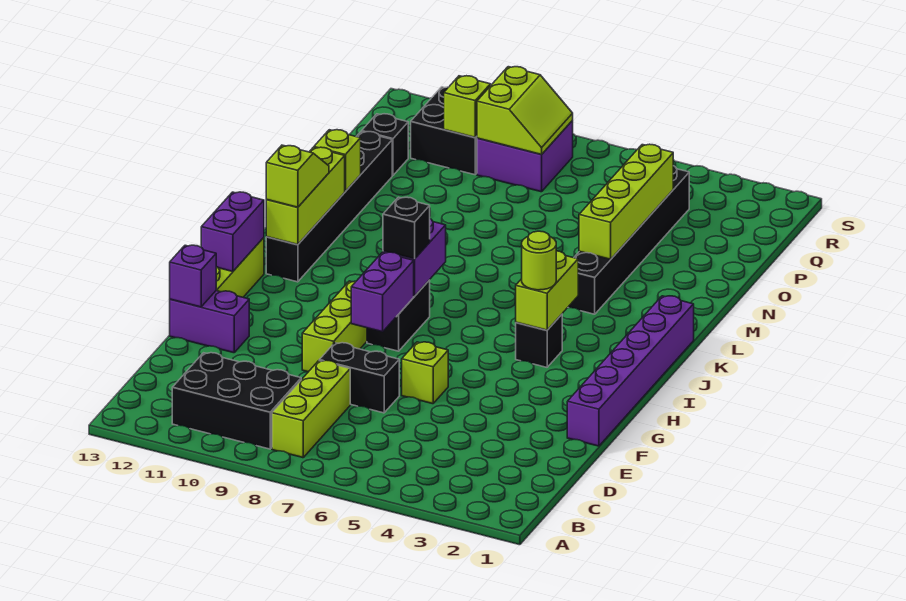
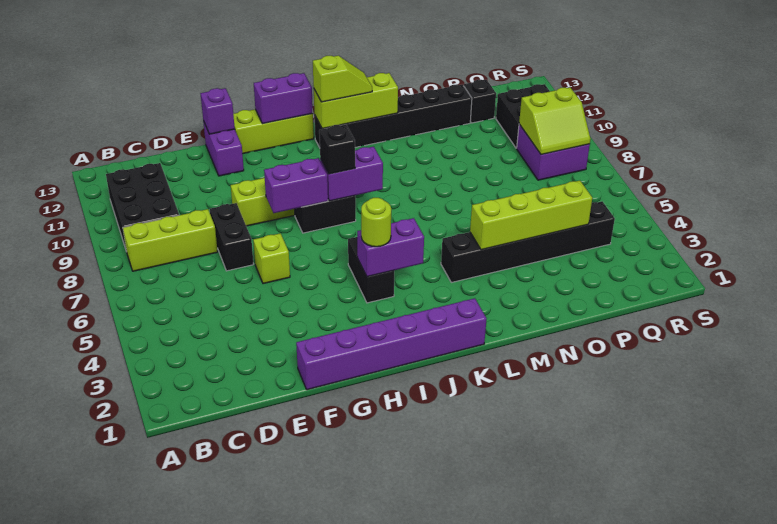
black 1x1 brick [516,314,562,367] -> black 1x2 brick [348,237,394,303]
lime 1x2 brick [516,251,578,330] -> purple 1x2 brick [357,218,424,277]
lime 1x1 brick [314,130,361,191] -> none
lime 1x1 brick [444,76,490,137] -> none

